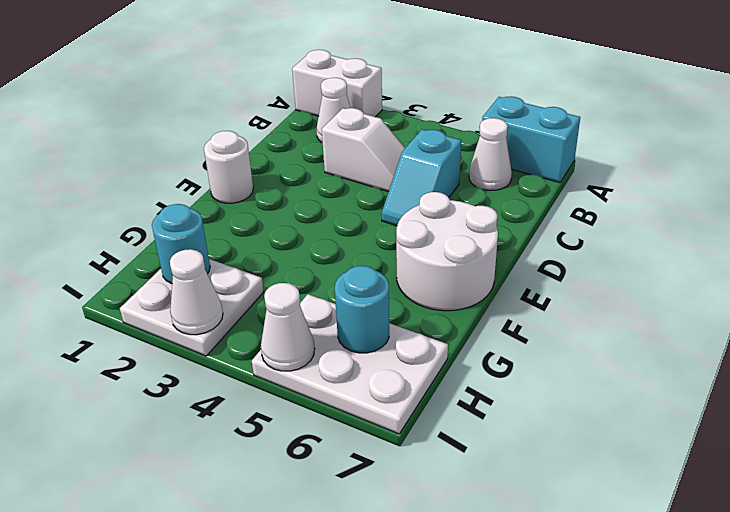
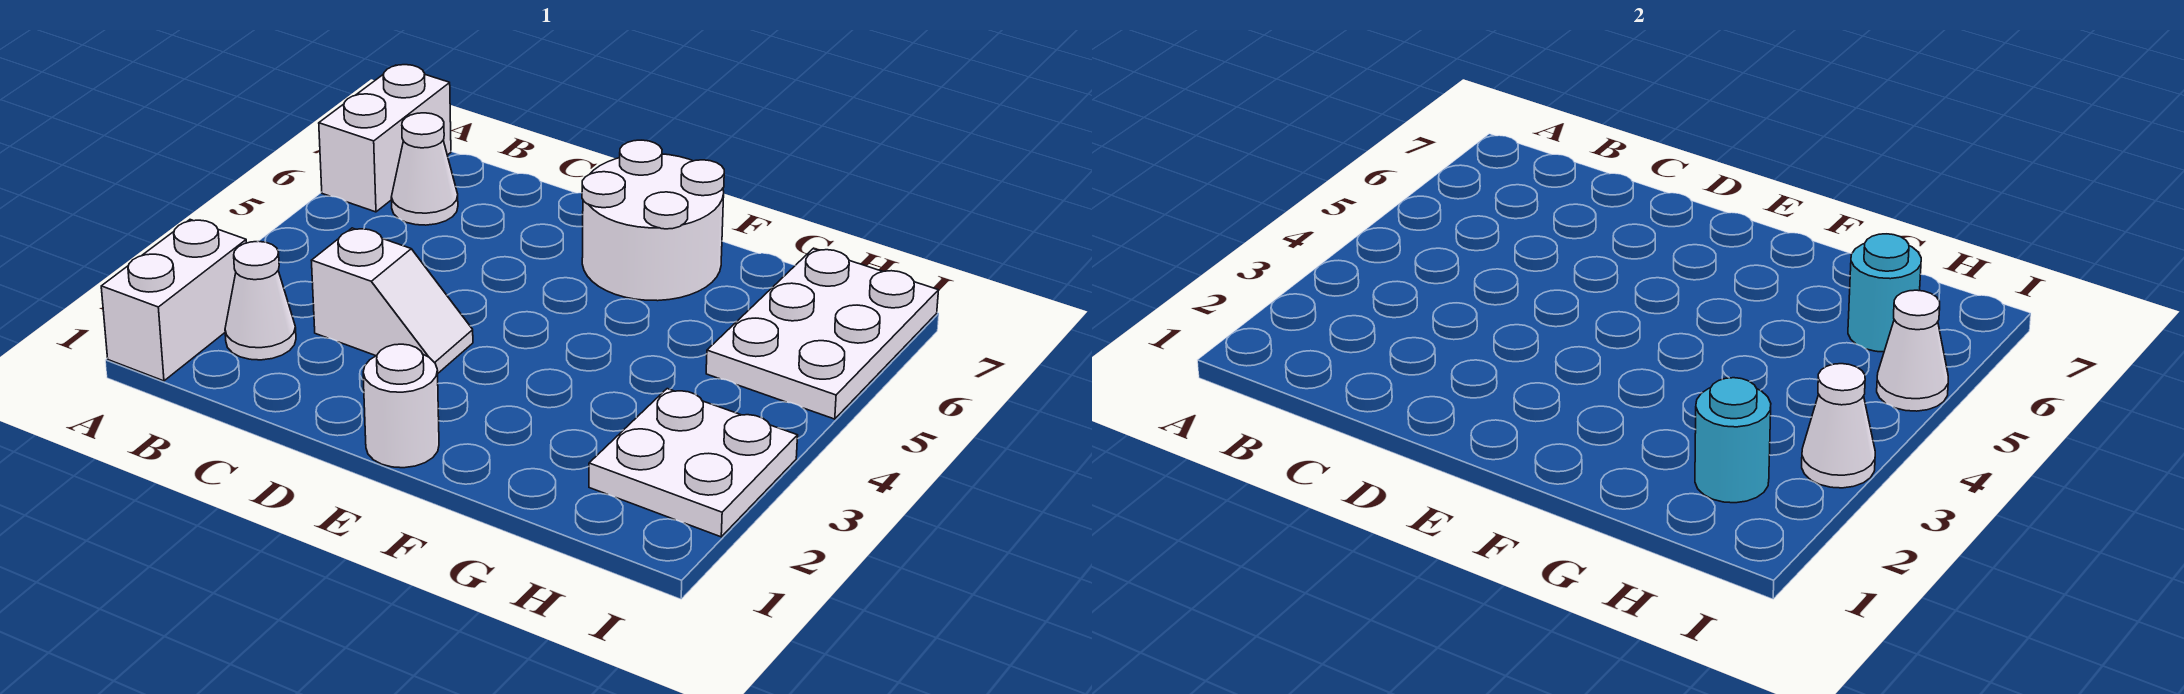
cyan 1x2 brick [482,96,580,183] -> white 1x2 brick [319,65,451,212]
white 1x2 slope [322,108,405,192] -> white 1x2 slope turned to [311,228,473,373]
cyan 1x2 slope [381,130,461,226] -> none

